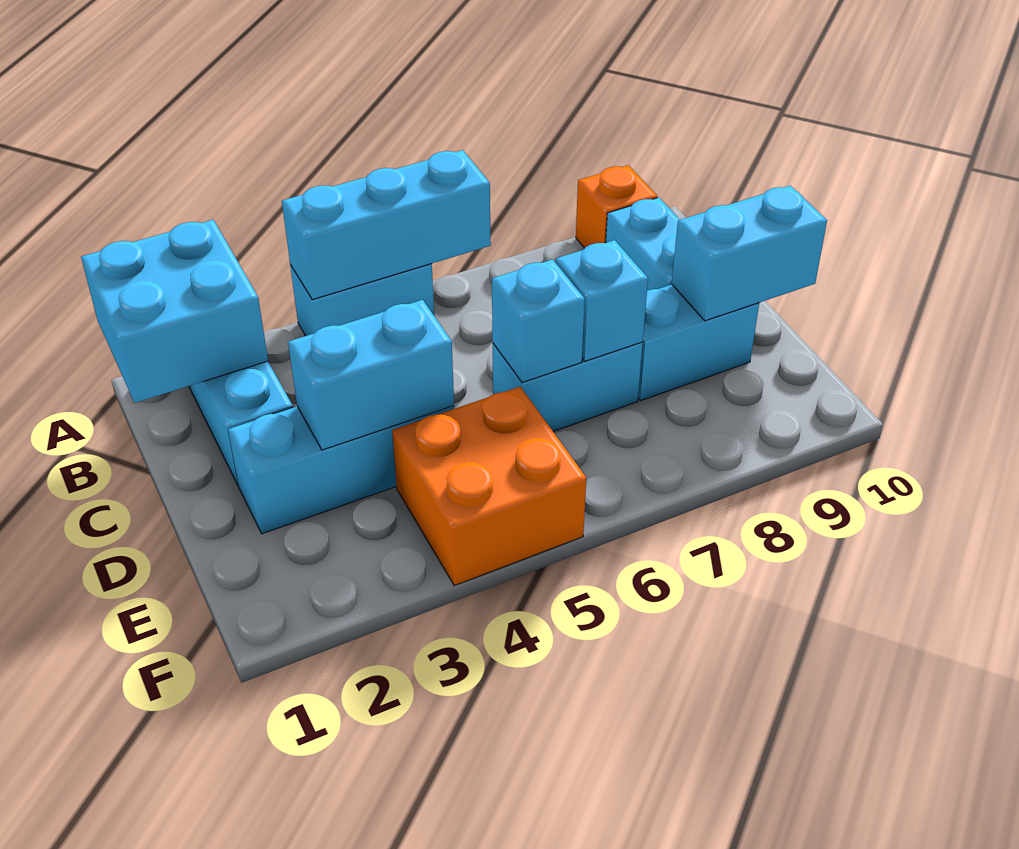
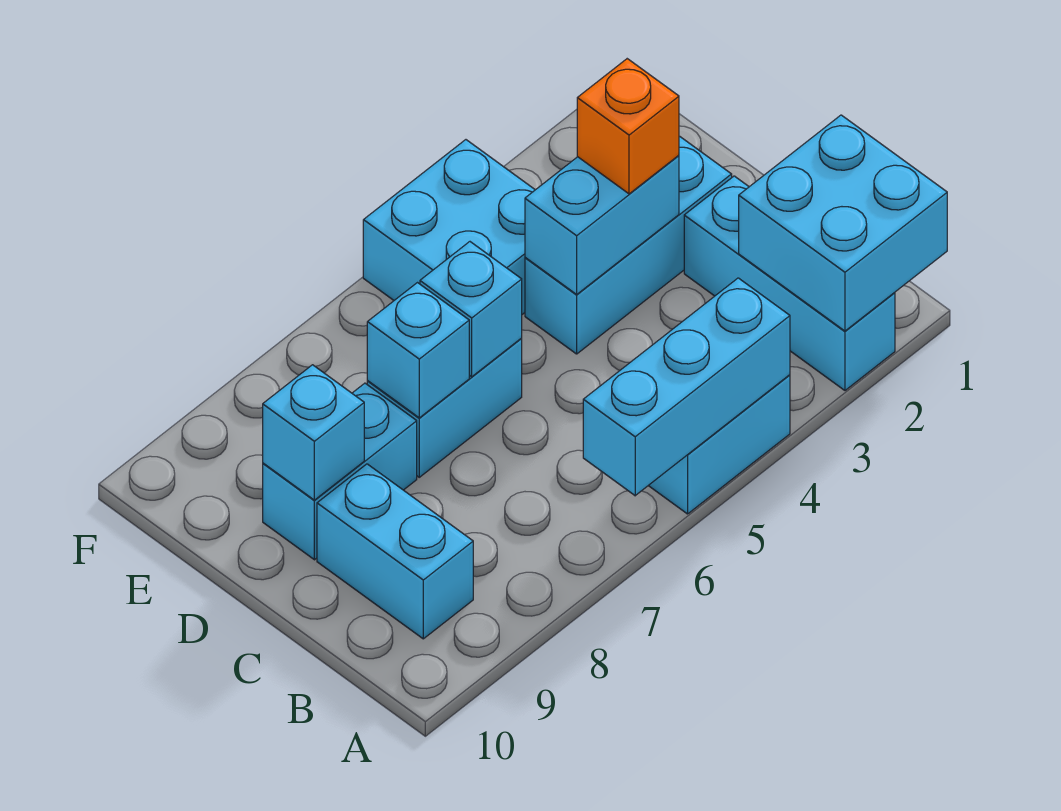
orange 1x1 brick [576,165,658,248] -> orange 1x1 brick moved to [577,59,679,194]
cyan 1x2 brick [672,186,827,321] -> cyan 1x1 brick [263,365,364,500]
orange 2x2 brick [392,387,586,585] -> cyan 2x2 brick [363,140,535,314]

